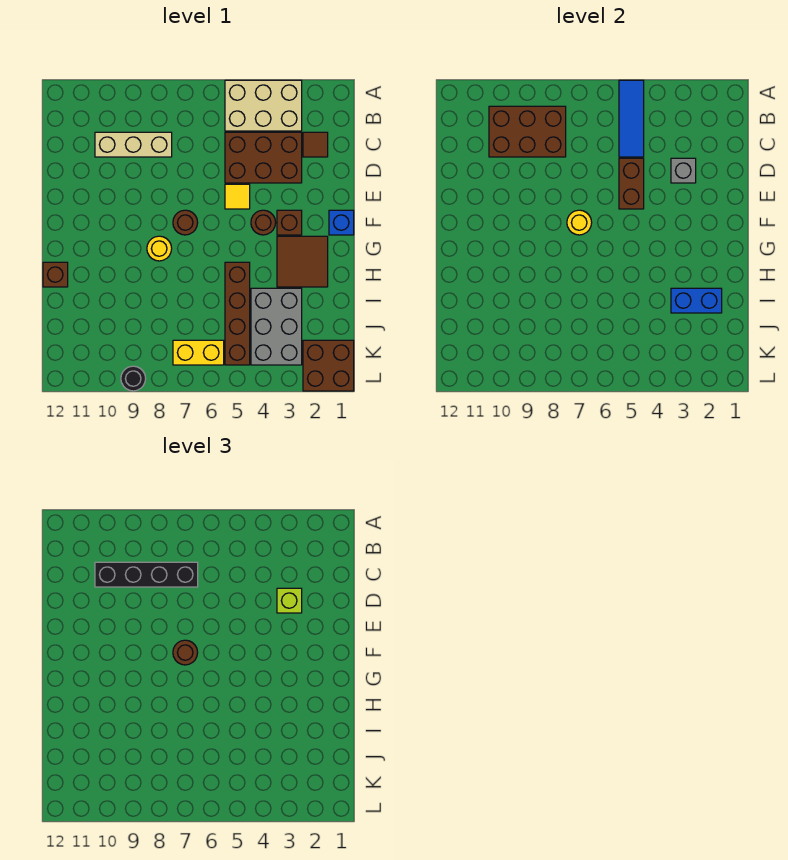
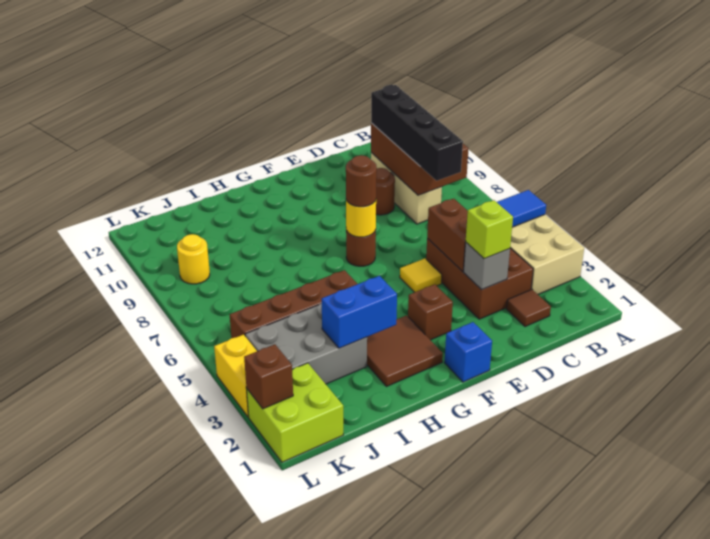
brown 1x2 brick [619,158,644,209] -> brown 1x2 brick turned to [427,199,468,271]
brown 1x1 round brick [251,210,276,235] -> brown 1x1 round brick moved to [376,168,395,215]
yellow 1x1 round brick [147,236,172,261] -> yellow 1x1 round brick moved to [177,234,210,284]
brown 1x1 brick [43,262,68,287] -> brown 1x1 brick moved to [244,344,293,409]
blue 1x2 brick [671,288,722,313] -> blue 1x2 brick turned to [322,276,397,348]
brown 2x2 brick [303,340,354,391] -> lime 2x2 brick [247,363,343,462]
yellow 1x2 brick [173,340,224,365] -> yellow 1x2 brick moved to [214,335,257,417]
black 1x1 round brick [121,366,146,391] -> none

